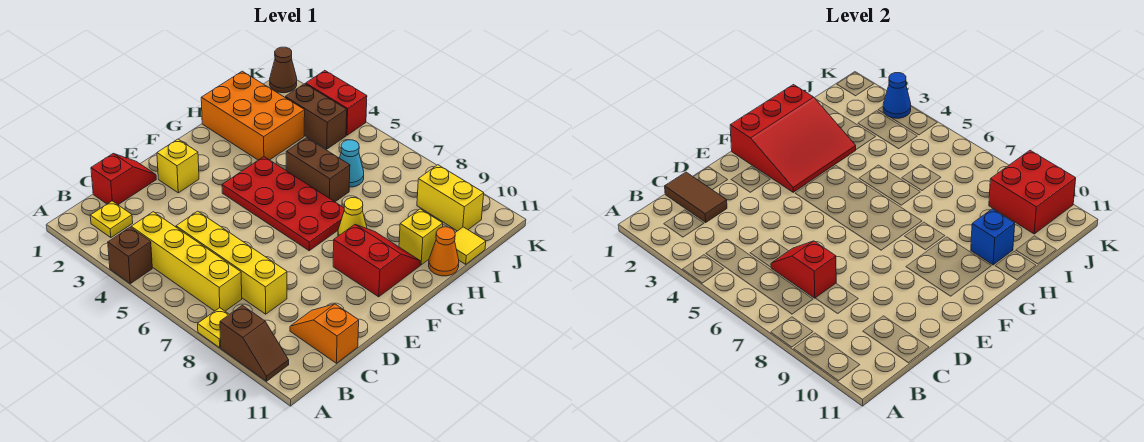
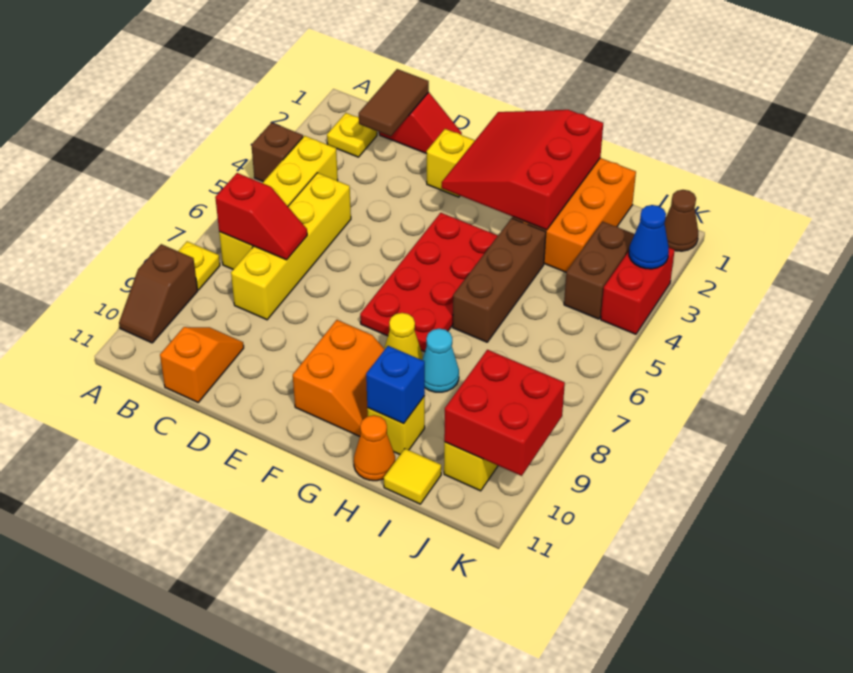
red 1x2 slope [771,241,836,298] -> red 1x2 slope turned to [215,173,307,260]
red 3x3 slope [730,85,856,192] -> red 3x3 slope turned to [442,110,603,230]
red 2x2 slope [333,225,420,297] -> orange 2x2 slope [293,320,385,436]
brown 1x2 brick [286,138,350,202] -> brown 1x3 brick [453,218,546,342]
cyan 1x1 cone [340,140,364,187] -> cyan 1x1 cone moved to [422,329,459,392]

